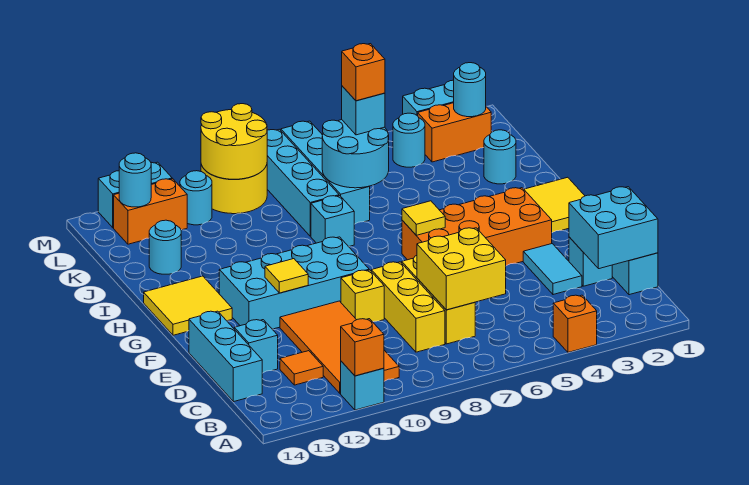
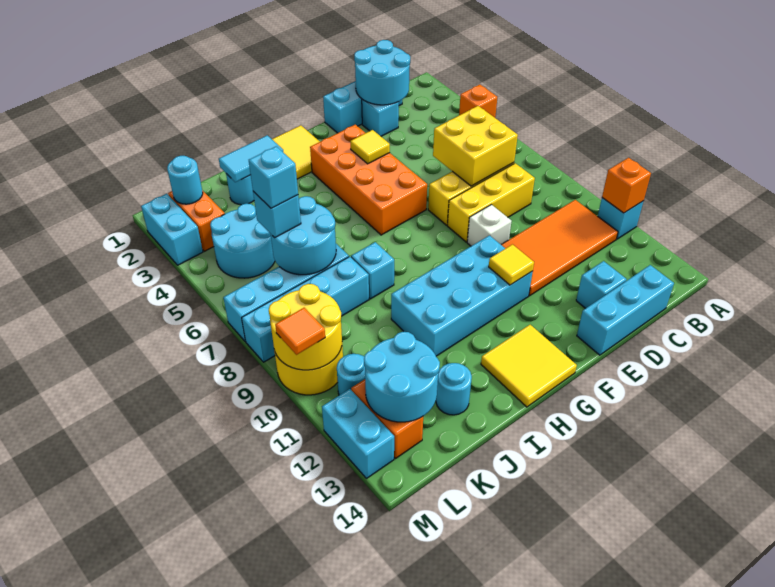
cyan 2x2 brick [569,187,658,269] -> cyan 2x2 round brick [354,40,410,105]
orange 1x1 tile [280,351,323,385] -> orange 1x1 tile moved to [275,308,325,355]
cyan 1x2 tile [523,244,582,295] -> cyan 1x2 tile moved to [219,135,283,182]
yellow 1x1 brick [341,270,384,322] -> white 1x1 brick [467,205,512,246]
cyan 2x4 brick [219,237,369,329] -> cyan 2x4 brick turned to [391,235,533,356]
yellow 1x1 tile [402,201,445,235] -> yellow 1x1 tile moved to [350,130,390,164]
orange 1x1 brick [342,44,385,101] -> cyan 1x1 brick [249,146,298,208]
cyan 1x1 round brick [393,113,425,167] -> cyan 2x2 round brick [210,204,275,278]
cyan 1x1 round brick [119,153,151,207] -> cyan 2x2 round brick [364,332,440,422]

